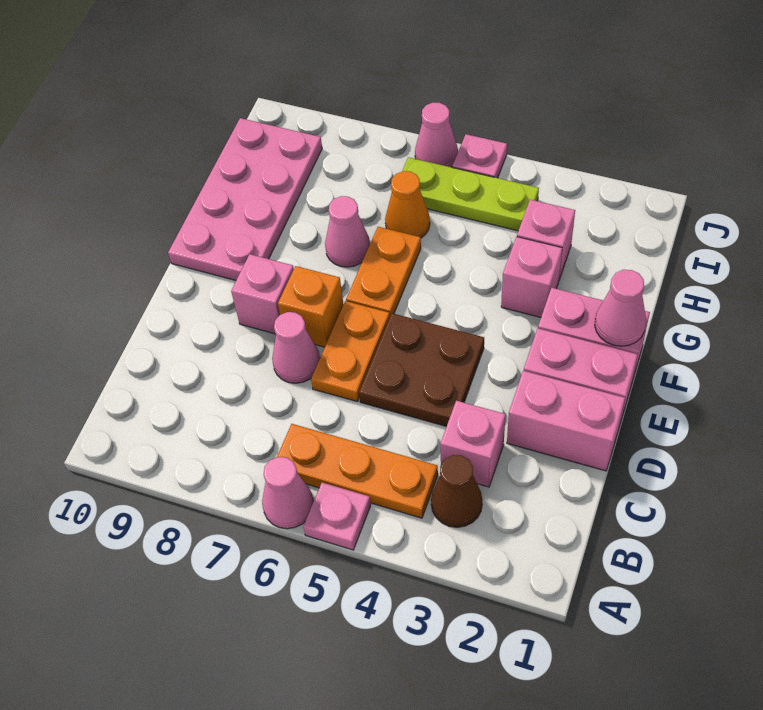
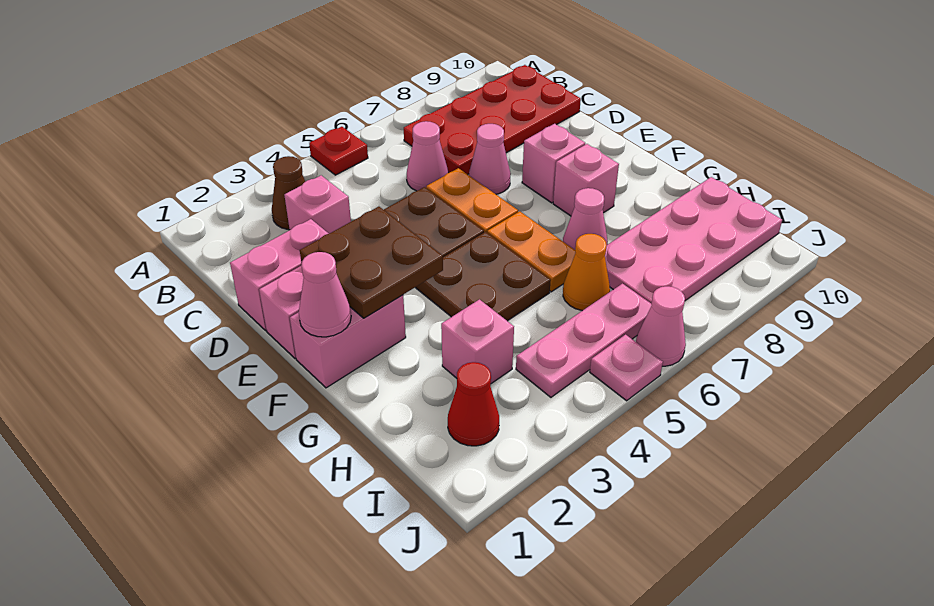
pink 1x1 plate [303,483,371,550] -> red 1x1 plate [309,127,368,175]
pink 1x1 cone [262,457,313,529] -> pink 1x1 cone moved to [407,121,448,191]
orange 1x3 plate [277,424,438,518] -> none
none -> red 2x4 plate [404,65,581,175]
none -> brown 2x2 plate [300,207,443,318]
orange 1x1 brick [278,266,344,347] -> none
none -> brown 2x2 plate [415,232,551,321]
pink 2x4 plate [168,118,322,280] -> pink 2x4 plate turned to [605,177,782,303]
pink 1x1 brick [501,237,562,317] -> pink 1x1 brick moved to [553,144,619,216]
none -> red 1x1 cone [448,362,499,446]
lime 1x3 plate [402,157,539,231] -> pink 1x3 plate [516,284,652,397]

